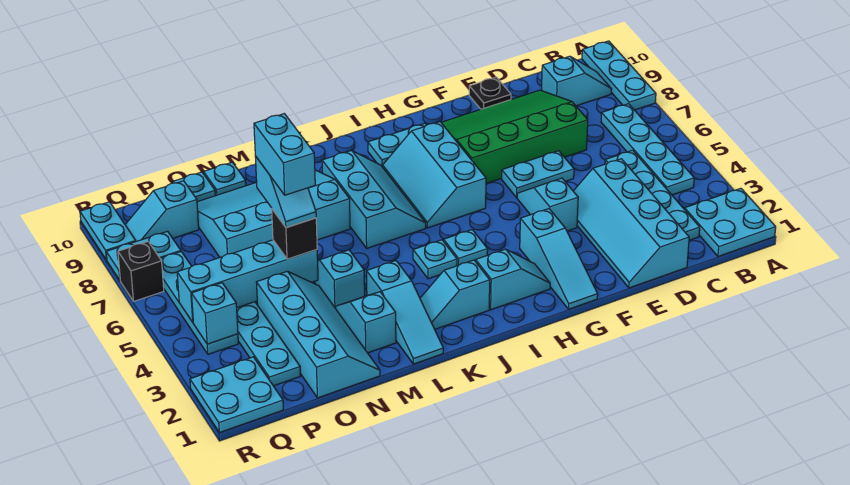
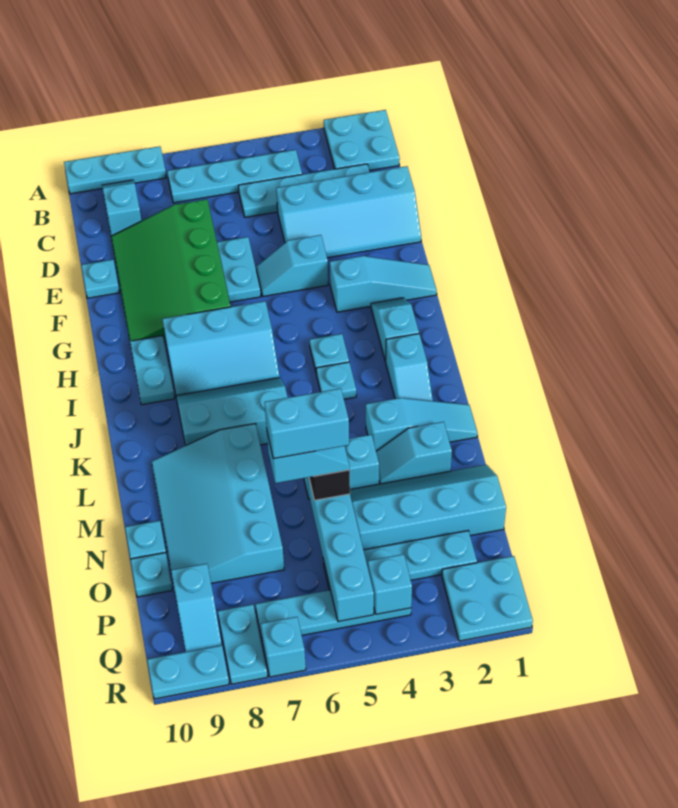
black 1x1 plate [469,77,511,109] -> cyan 1x1 plate [81,260,120,298]
black 1x1 brick [118,241,164,301] -> cyan 1x1 brick [261,617,306,677]

